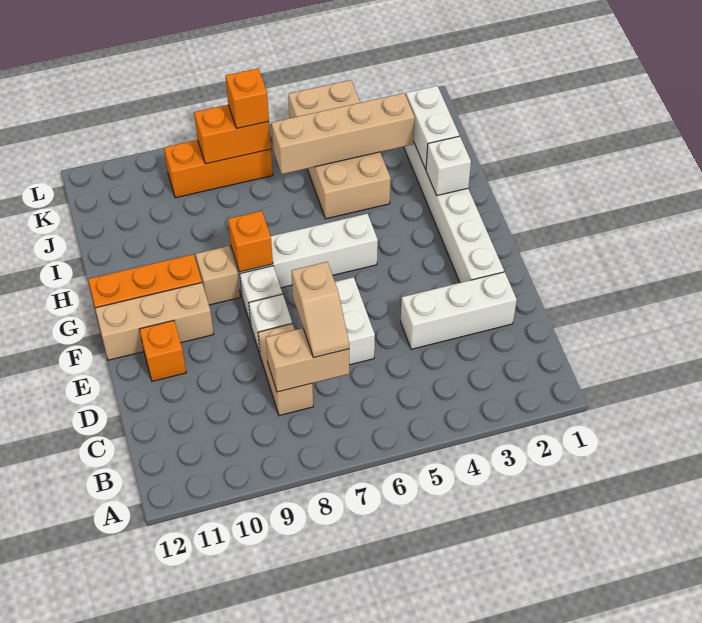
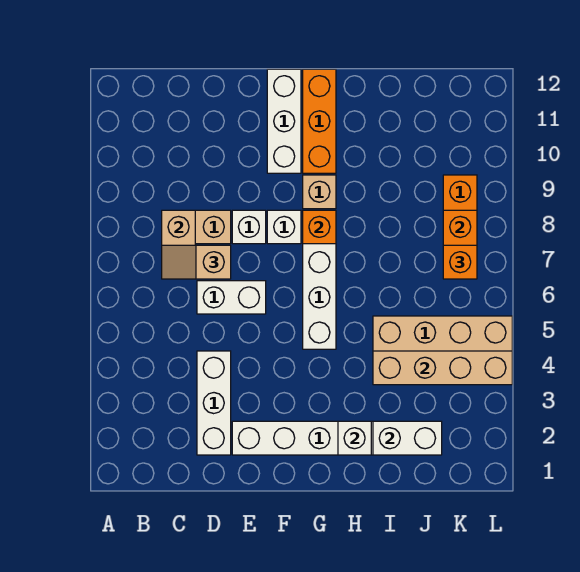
orange 1x1 brick [139,321,186,381] -> none
tan 1x3 brick [95,283,214,360] -> white 1x3 brick [267,69,301,173]
tan 1x4 brick [271,93,415,174] -> tan 1x4 brick turned to [373,351,512,385]

